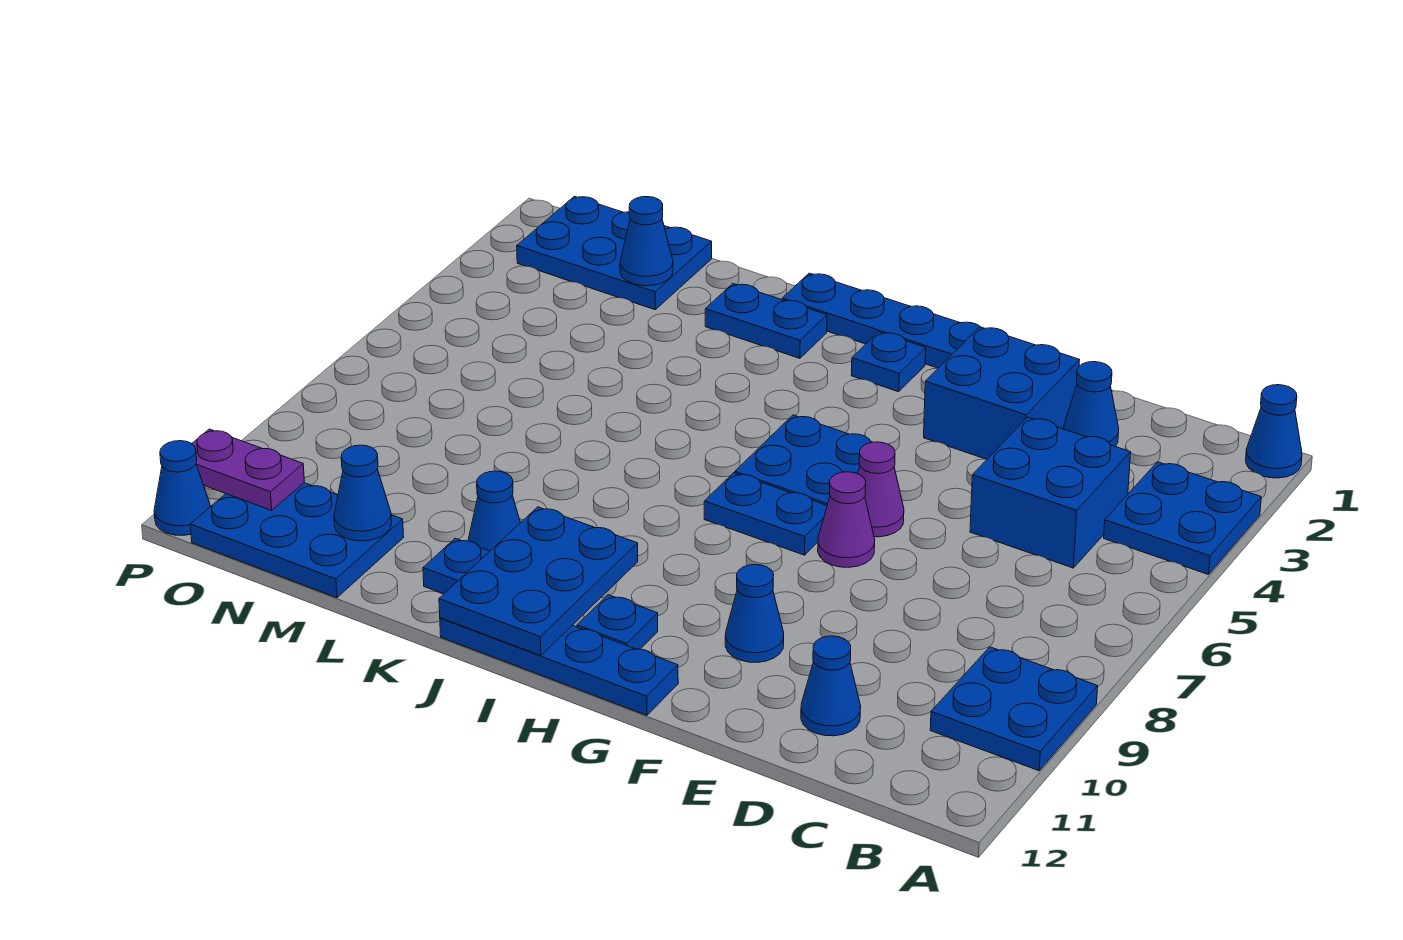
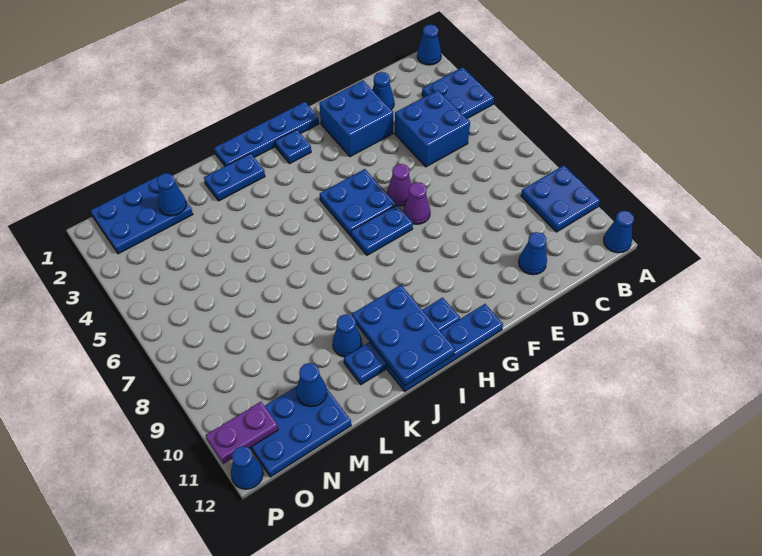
blue 1x1 cone [725,564,784,662] -> blue 1x1 cone moved to [604,211,634,253]

